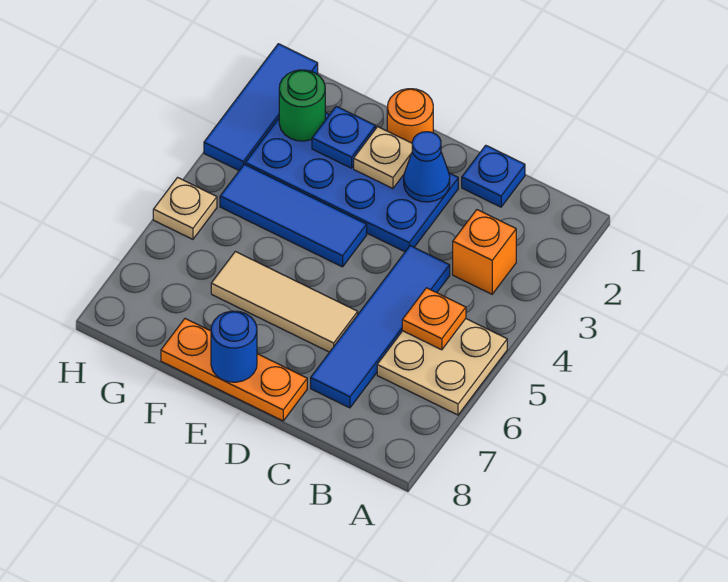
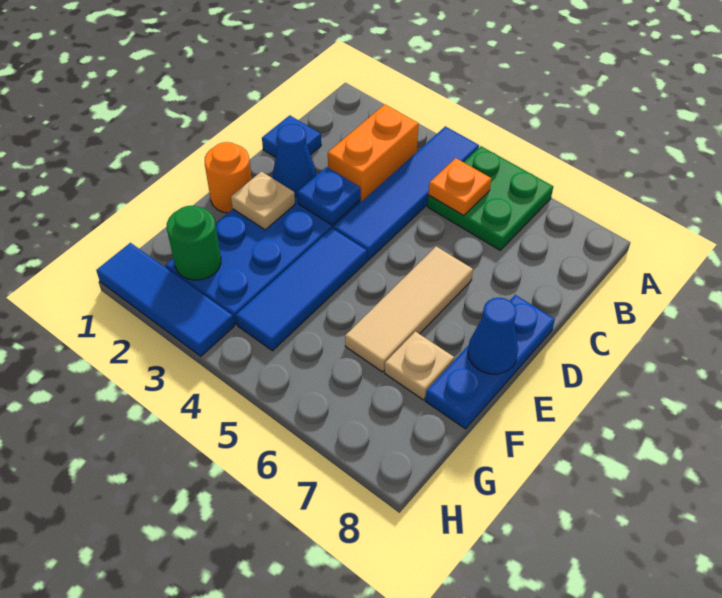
tan 2x2 plate [377,319,507,415] -> green 2x2 plate [428,146,553,250]
orange 1x1 brick [453,210,516,294] -> orange 1x2 brick [328,104,419,202]
blue 1x4 tile [311,246,450,408] -> blue 1x4 tile turned to [334,126,479,260]
orange 1x3 plate [161,319,307,421] -> blue 1x3 plate [425,295,555,429]
blue 1x1 round brick [211,311,257,382] -> blue 1x1 cone [468,298,518,374]
blue 1x1 plate [312,106,376,168] -> blue 1x1 plate moved to [298,167,361,225]
tan 1x1 plate [153,177,217,239] -> tan 1x1 plate moved to [385,331,454,400]

